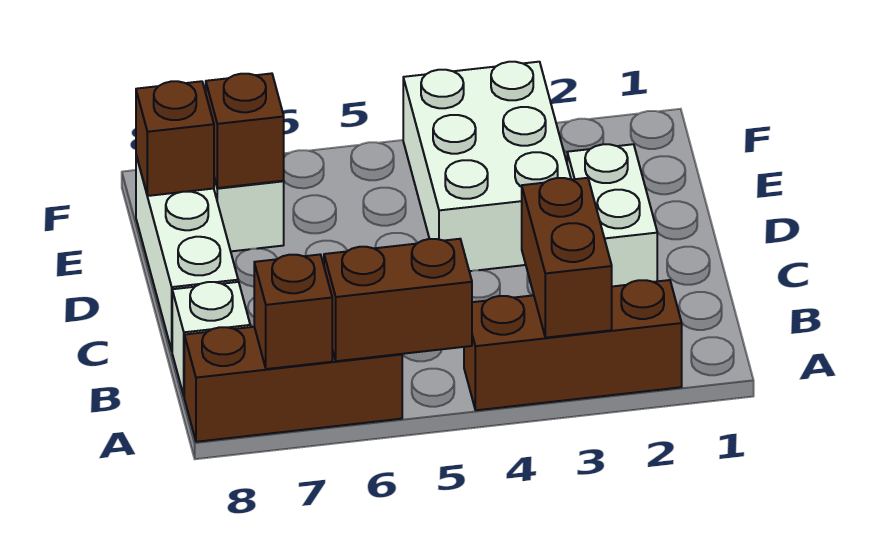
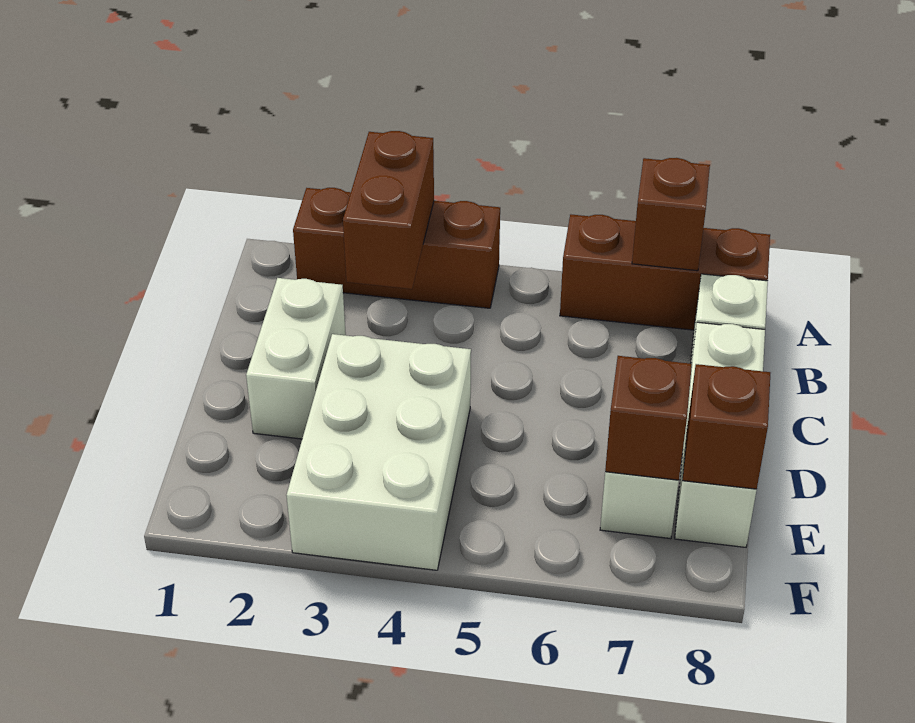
brown 1x2 brick [324,239,472,361] -> none

